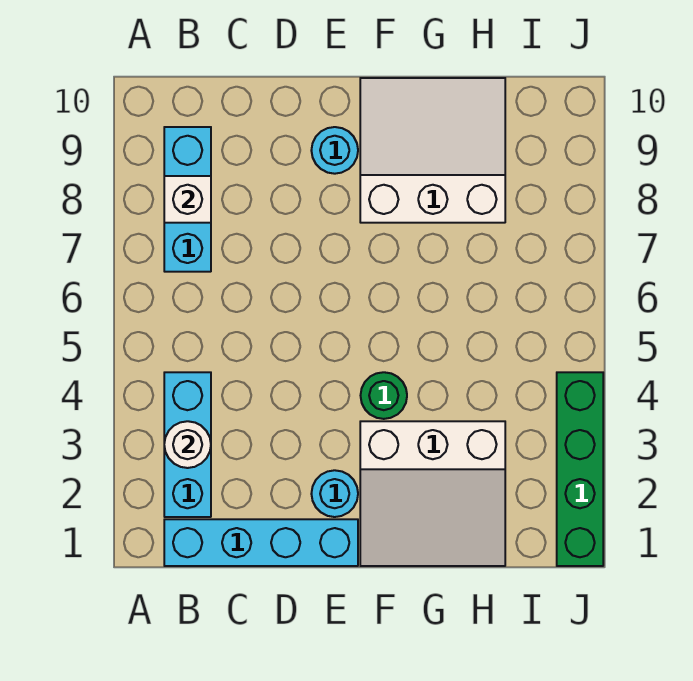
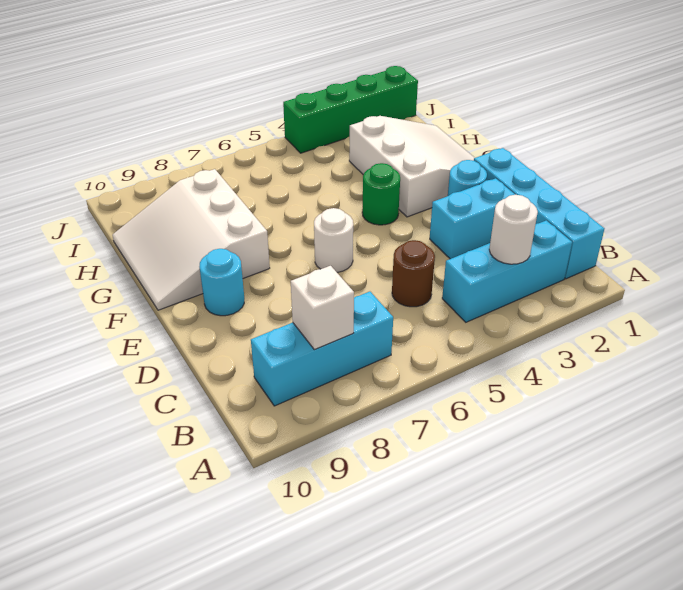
none -> brown 1x1 round brick [392,240,435,307]
none -> cyan 1x2 brick [430,178,515,259]
none -> white 1x1 round brick [314,208,353,272]

